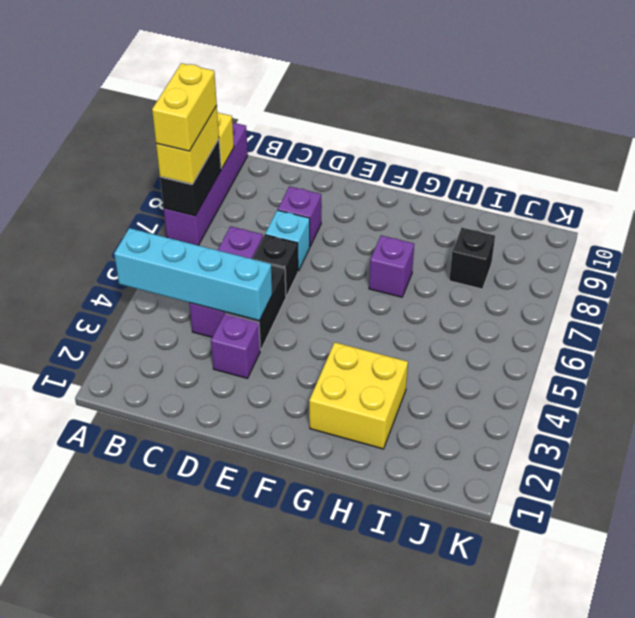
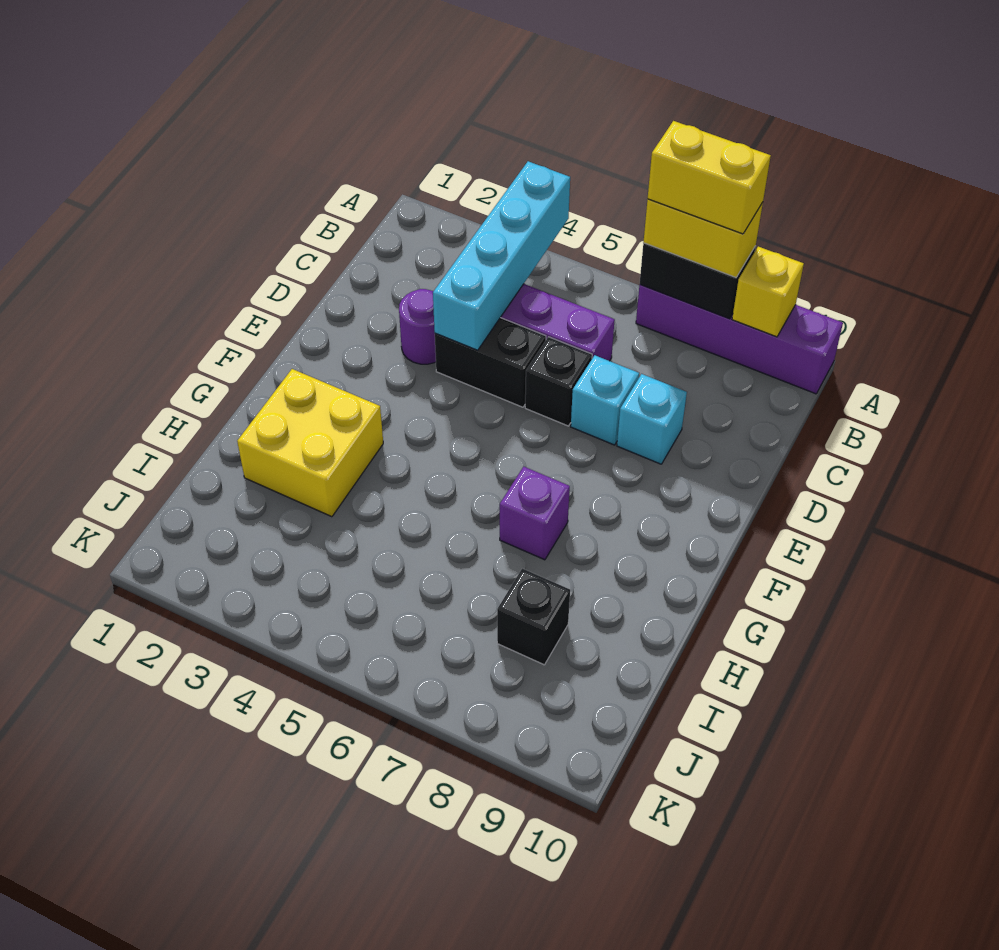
purple 1x1 brick [211,314,260,378] -> purple 1x1 round brick [399,289,436,364]
purple 1x1 brick [278,186,321,246] -> cyan 1x1 brick [617,374,687,464]

